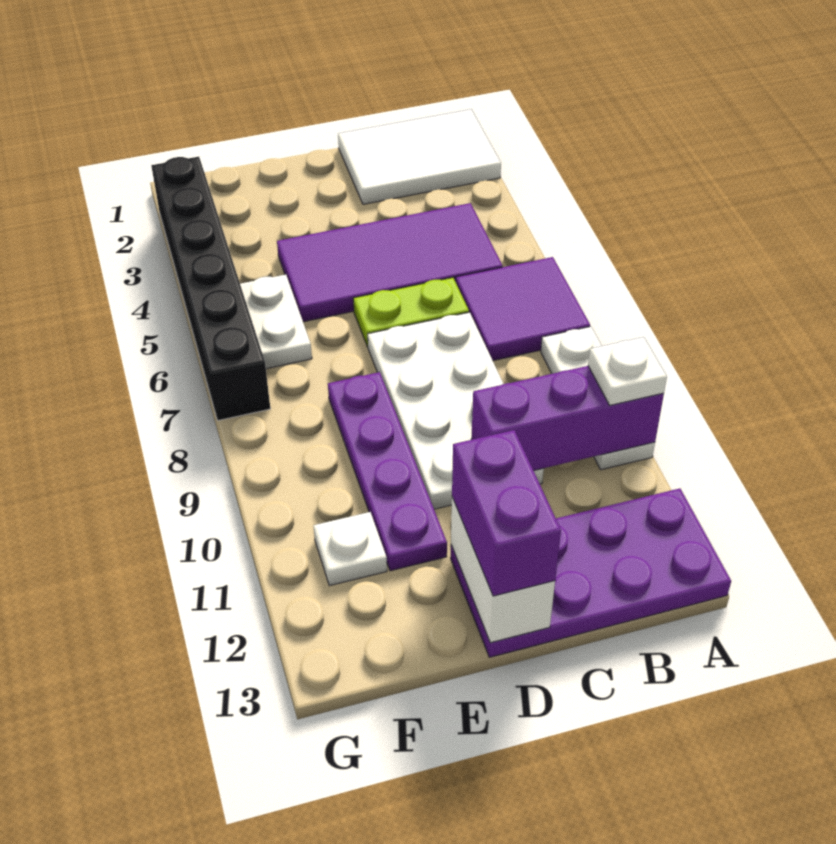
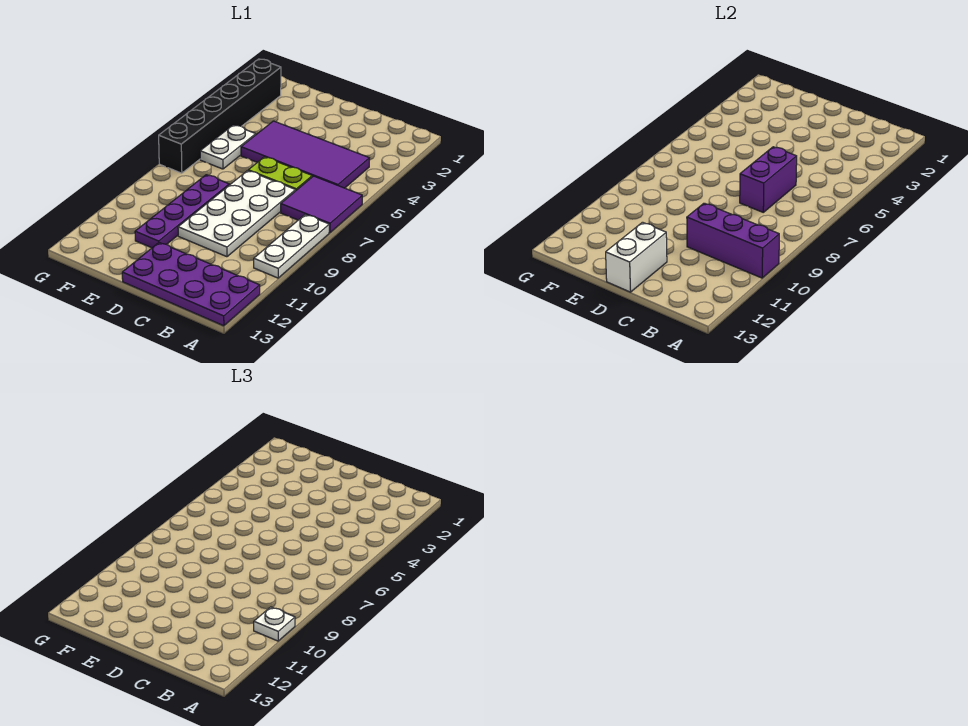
white 2x3 tile [338,109,501,204] -> none
purple 1x2 brick [452,430,561,596] -> purple 1x2 brick moved to [740,147,797,212]
white 1x1 plate [313,512,387,586] -> none

